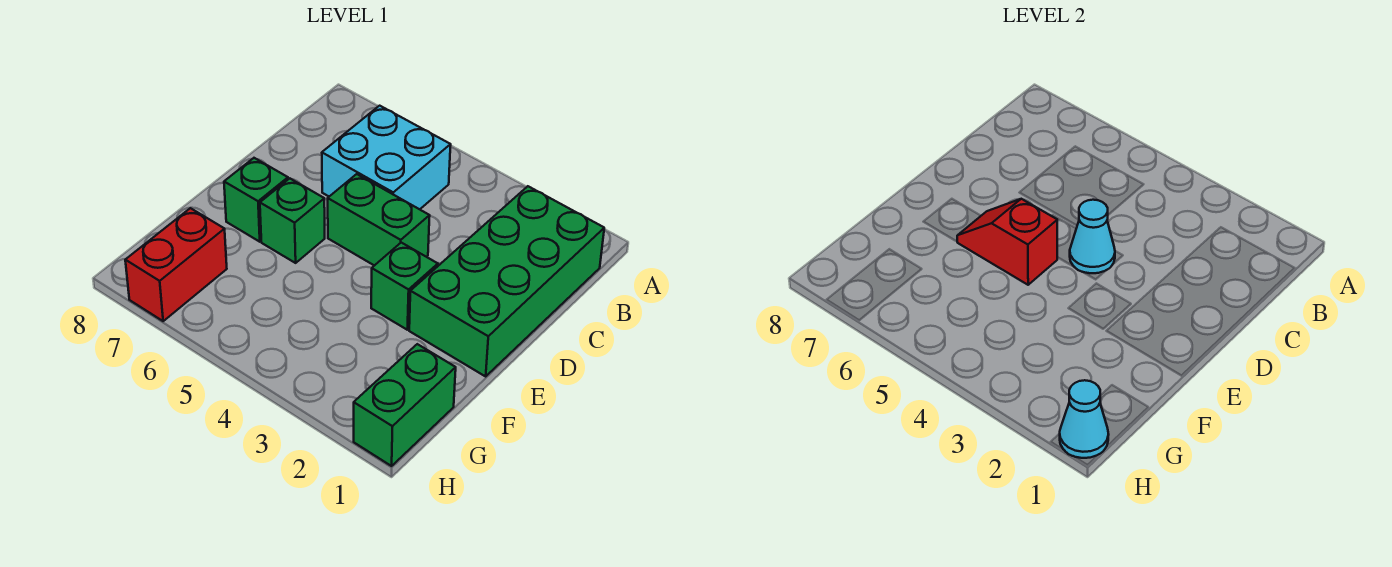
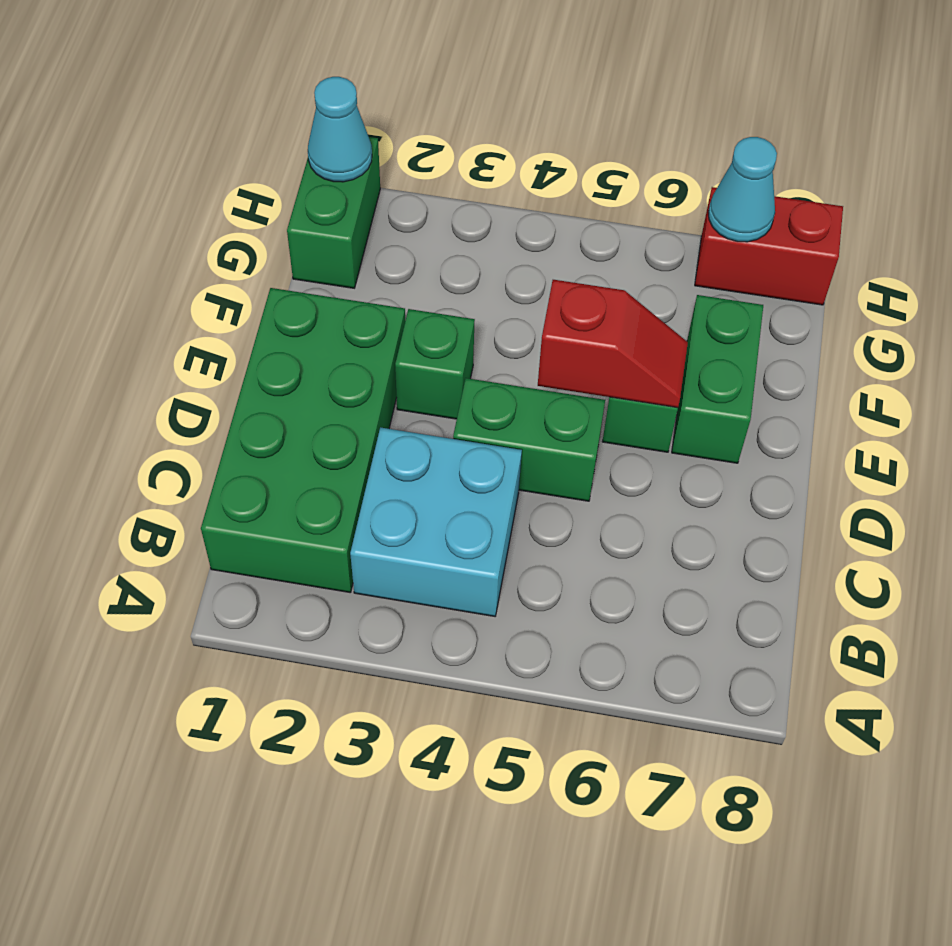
cyan 2x2 brick [322,106,451,209] -> cyan 2x2 brick moved to [350,427,522,616]
cyan 1x1 cone [1070,200,1115,273] -> cyan 1x1 cone moved to [708,137,777,242]
green 1x1 brick [224,158,288,242] -> green 1x2 brick [672,295,763,463]
red 1x2 brick [125,208,227,321] -> red 1x2 brick turned to [695,187,843,305]

